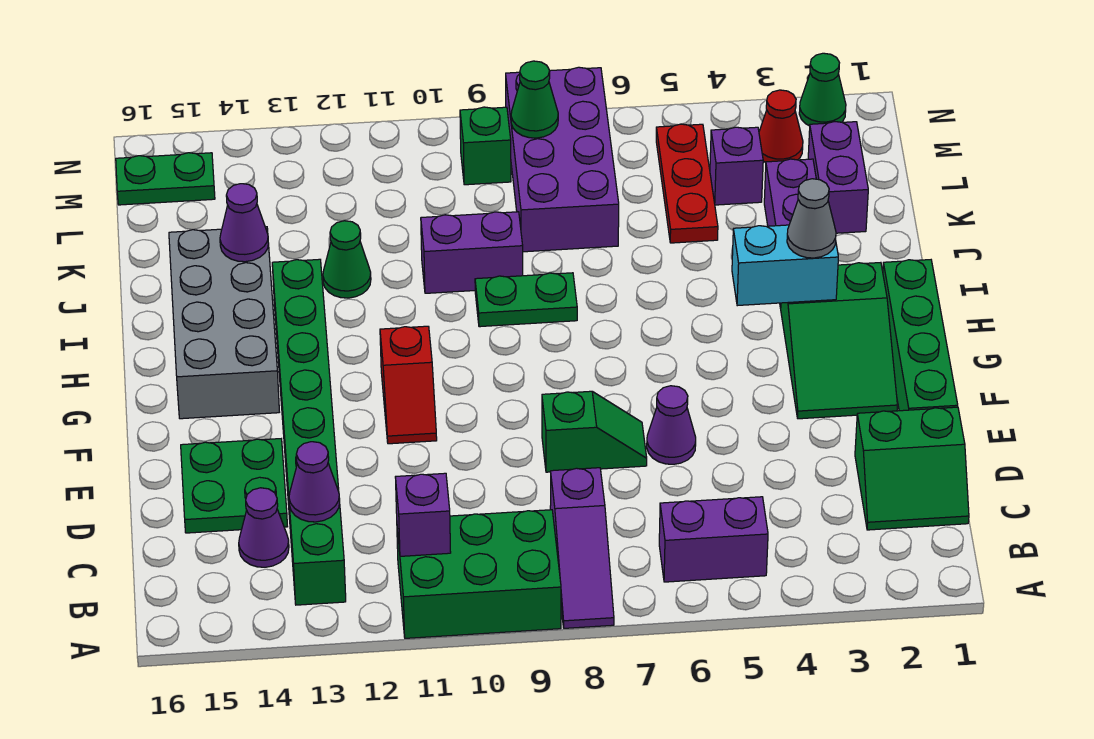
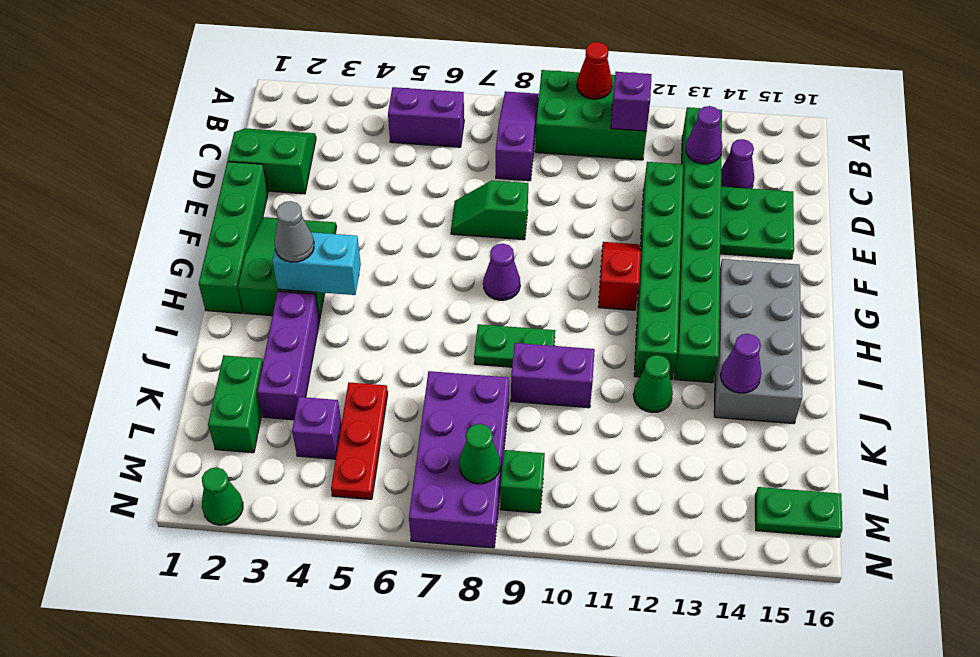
none -> green 1x6 brick [634,162,683,379]
purple 1x1 cone [647,386,696,464] -> purple 1x1 cone moved to [483,244,520,300]
purple 1x2 brick [808,122,868,233] -> green 1x2 brick [208,355,263,453]
red 1x1 cone [759,90,803,163] -> red 1x1 cone moved to [577,42,612,99]

